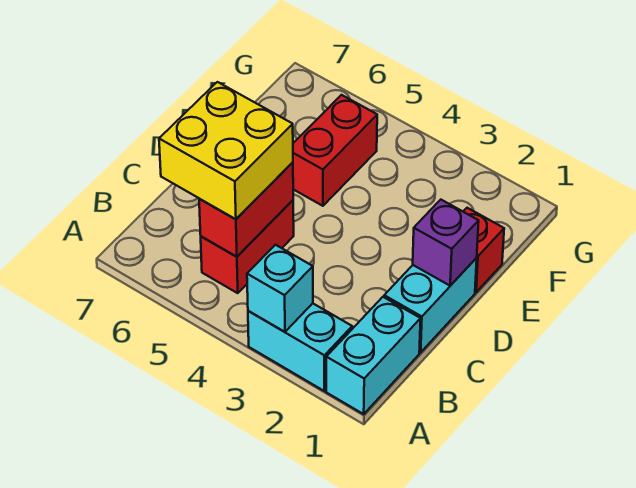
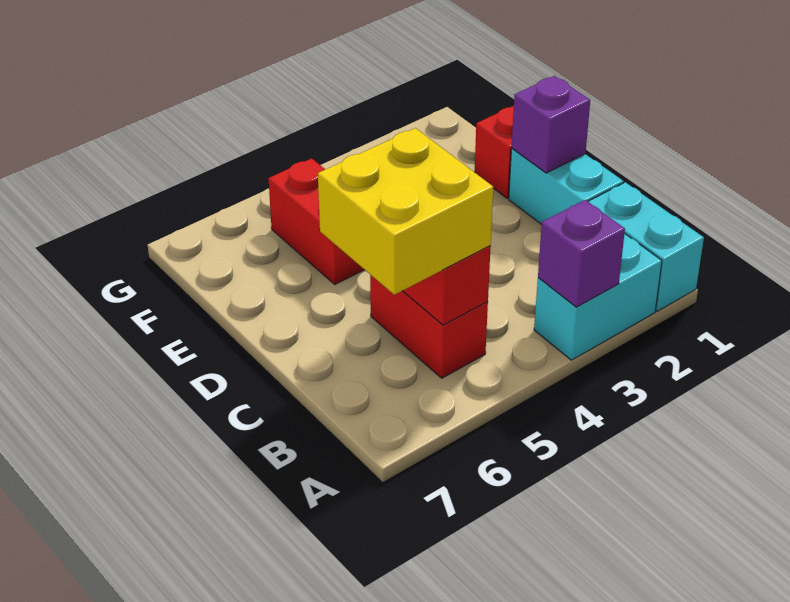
cyan 1x1 brick [247,245,313,332] -> purple 1x1 brick [538,200,625,307]

